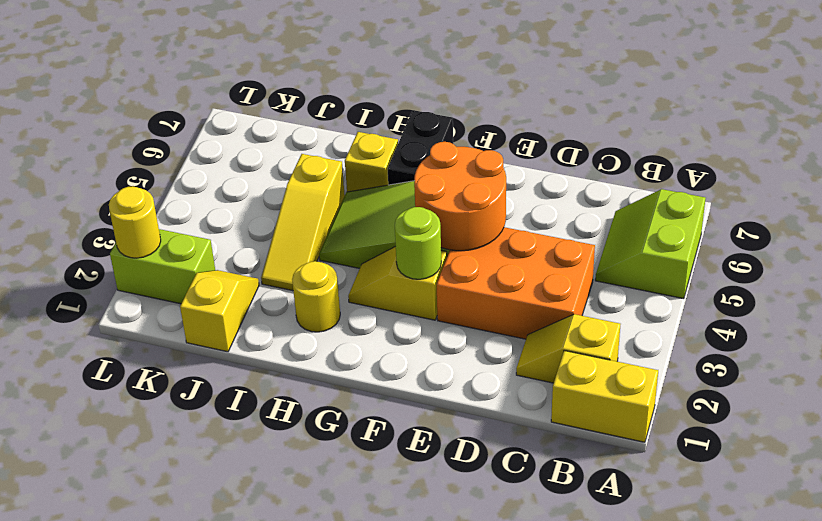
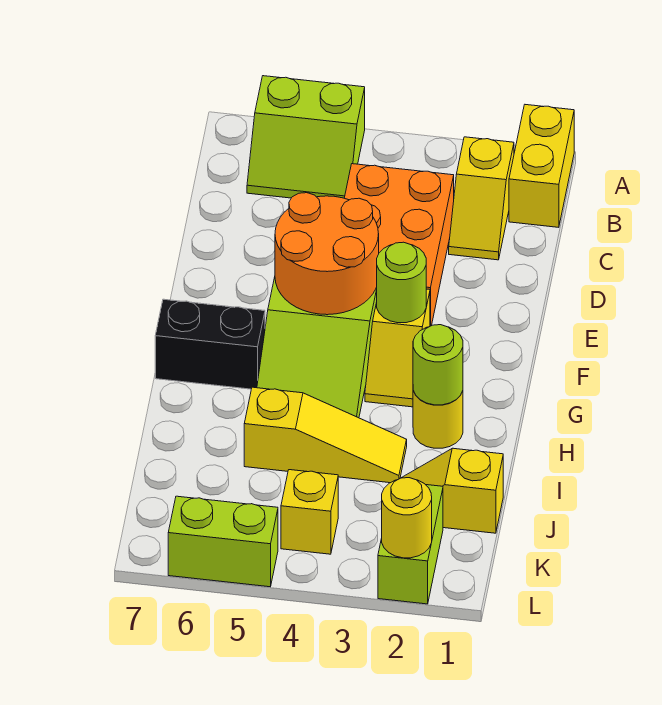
none -> lime 1x1 round brick [413,325,463,405]
yellow 1x1 brick [345,132,398,192] -> yellow 1x1 brick moved to [281,470,338,554]
none -> lime 1x2 brick [168,496,278,587]

